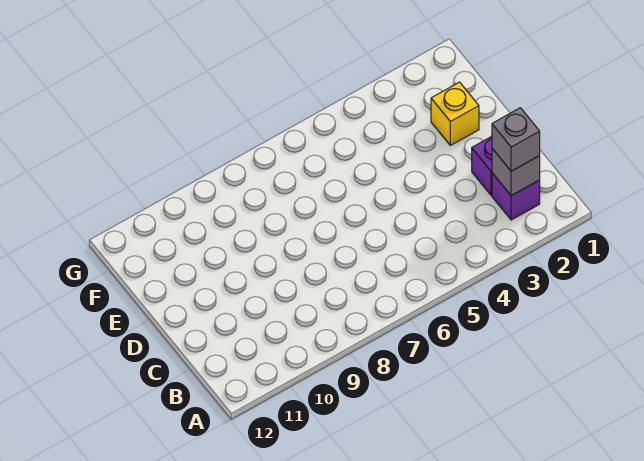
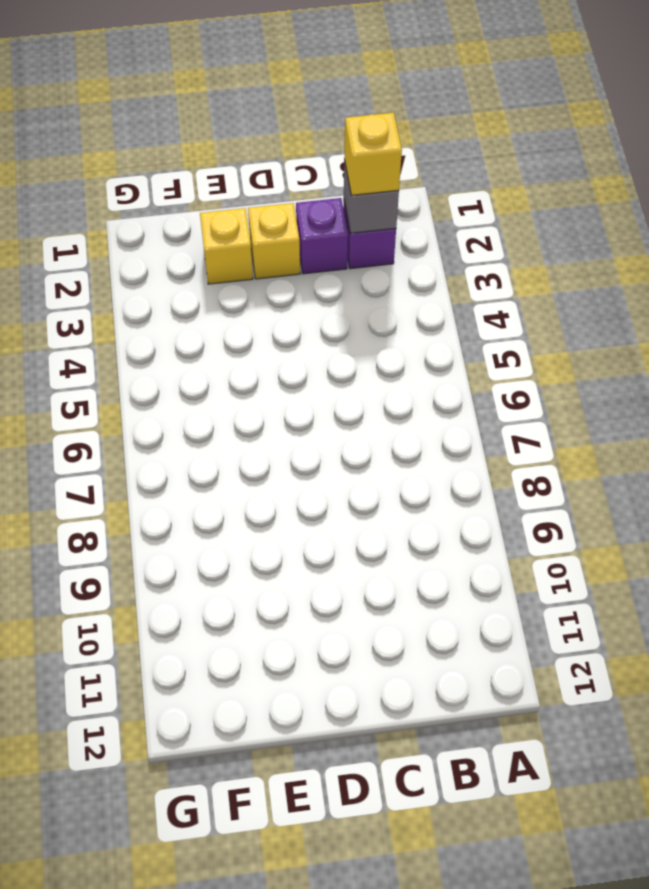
grey 1x1 brick [492,108,540,171] -> yellow 1x1 brick [344,113,402,195]
none -> yellow 1x1 brick [248,203,300,279]

